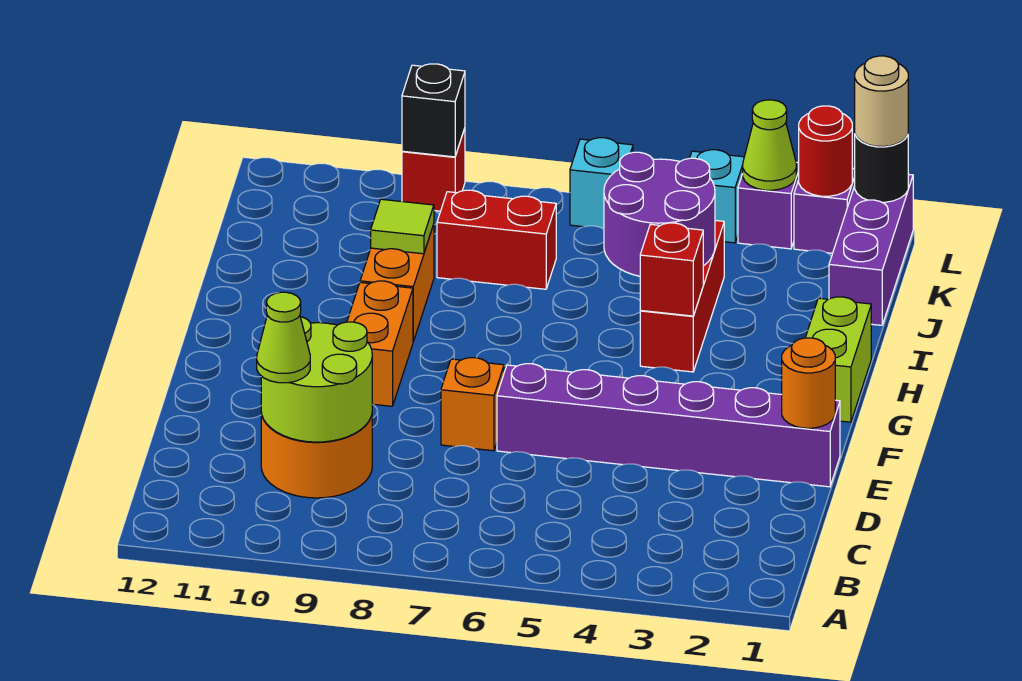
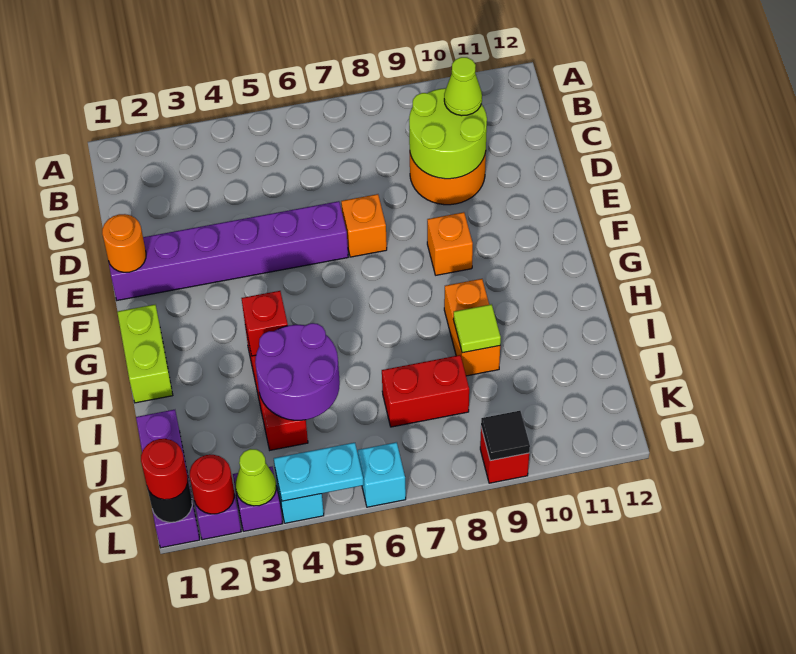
orange 1x2 brick [347,281,413,406] -> orange 1x1 brick [427,212,473,275]
tan 1x1 round brick [855,56,908,146] -> red 1x1 round brick [141,439,188,500]
none -> cyan 1x2 plate [274,443,364,501]
black 1x1 brick [402,64,465,157] -> black 1x1 tile [481,411,530,461]

